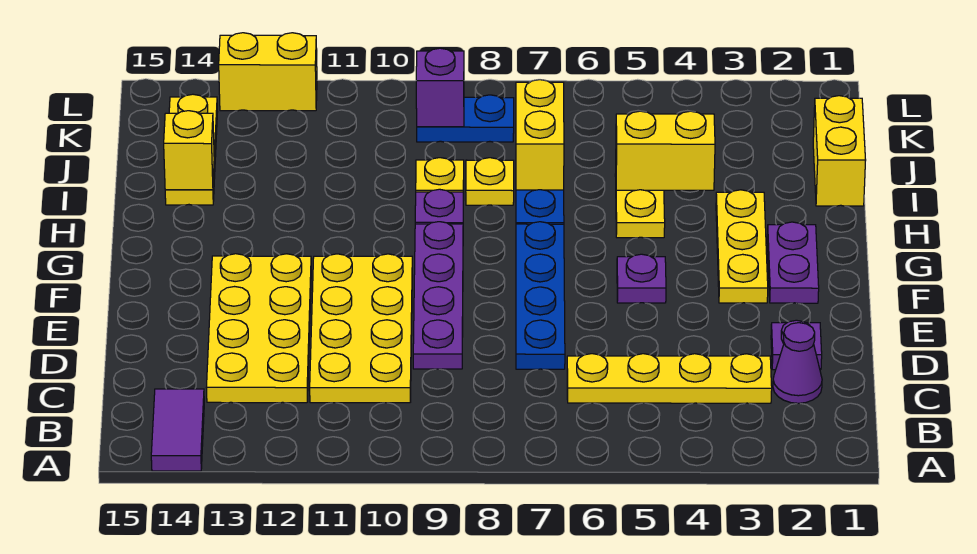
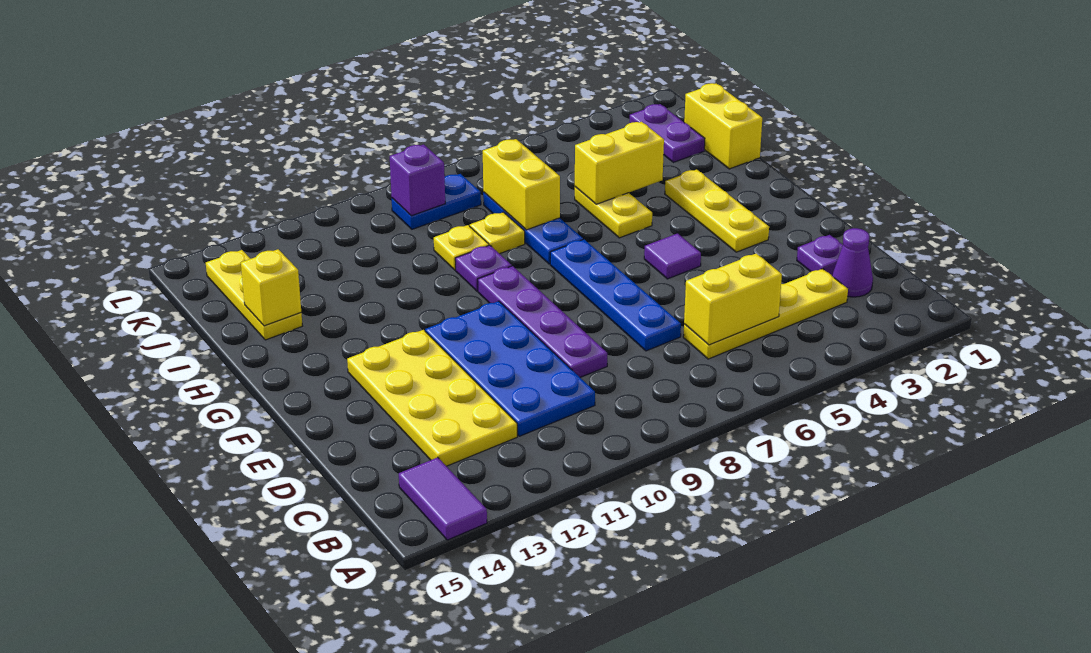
yellow 2x4 plate [310,254,412,403] -> blue 2x4 plate [425,301,595,436]
purple 1x2 plate [767,222,819,303] -> purple 1x2 plate moved to [629,104,705,162]
purple 1x1 plate [617,254,666,303] -> purple 1x1 tile [644,234,701,279]
yellow 1x2 brick [219,33,317,111] -> yellow 1x2 brick moved to [684,253,782,345]

